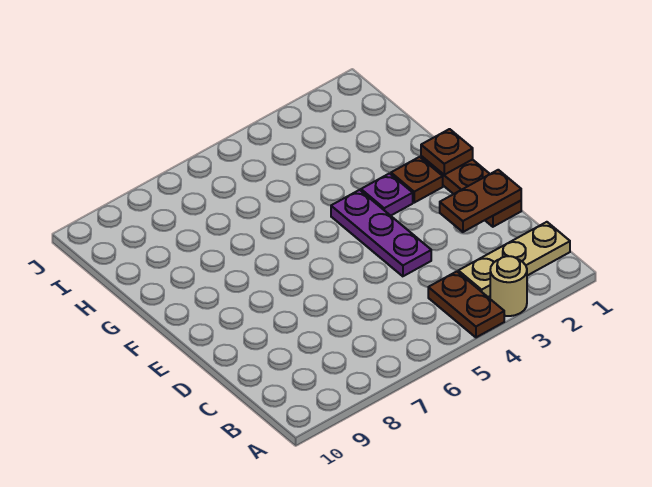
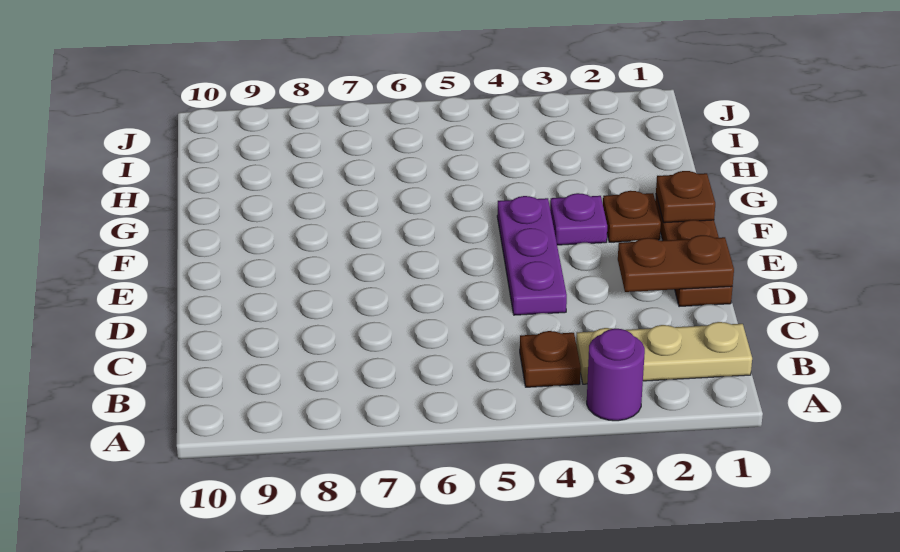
tan 1x1 round brick [490,256,527,316] -> purple 1x1 round brick [587,329,645,421]
brown 1x2 plate [428,271,504,337] -> brown 1x1 plate [520,331,581,387]

